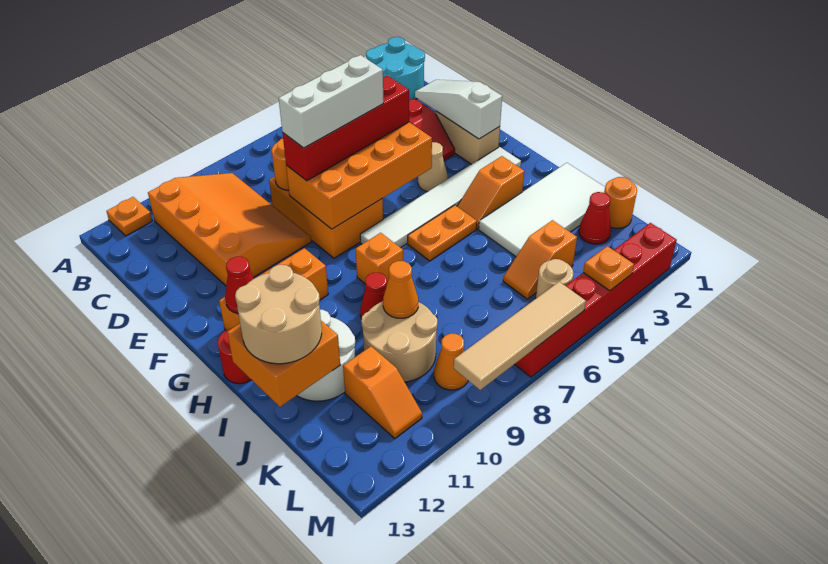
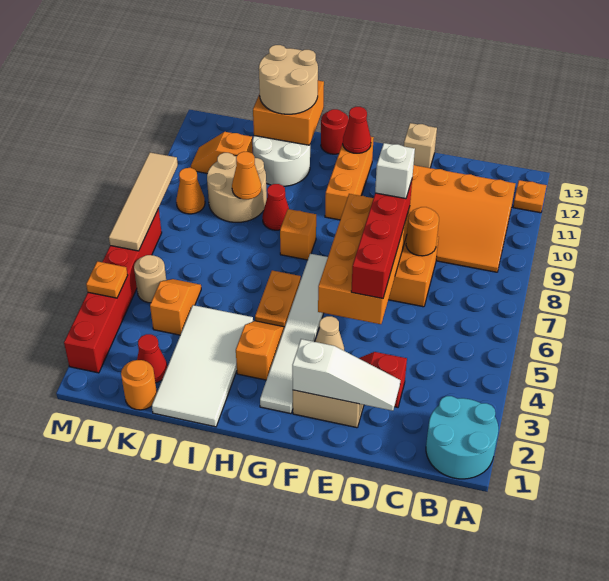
white 1x3 brick [279,55,384,148] -> white 1x1 brick [375,143,415,199]
none -> tan 1x1 brick [404,123,437,168]

